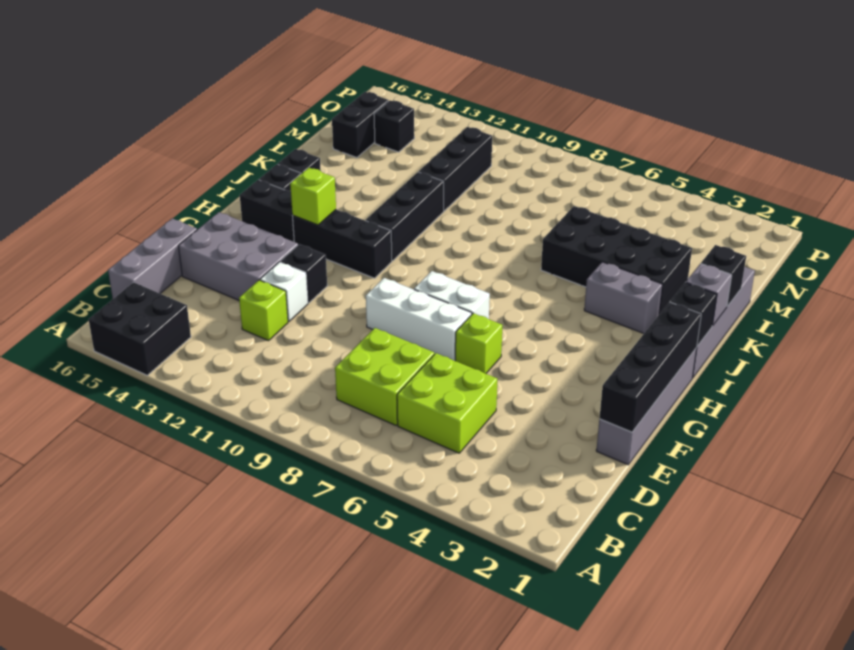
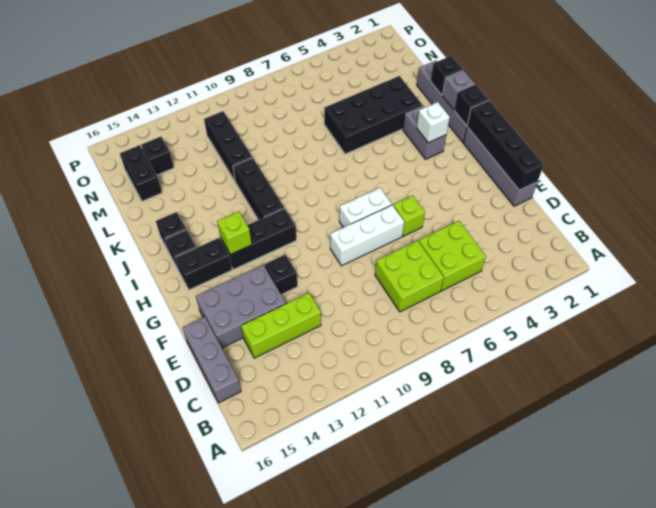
black 2x2 brick [89,282,191,375] -> none
lime 1x1 brick [239,280,288,341] -> lime 1x3 brick [241,293,321,358]
white 1x1 brick [260,262,308,322] -> white 1x1 brick moved to [417,102,450,143]
grey 1x2 brick [584,262,662,333] -> grey 1x2 brick turned to [403,105,446,159]

